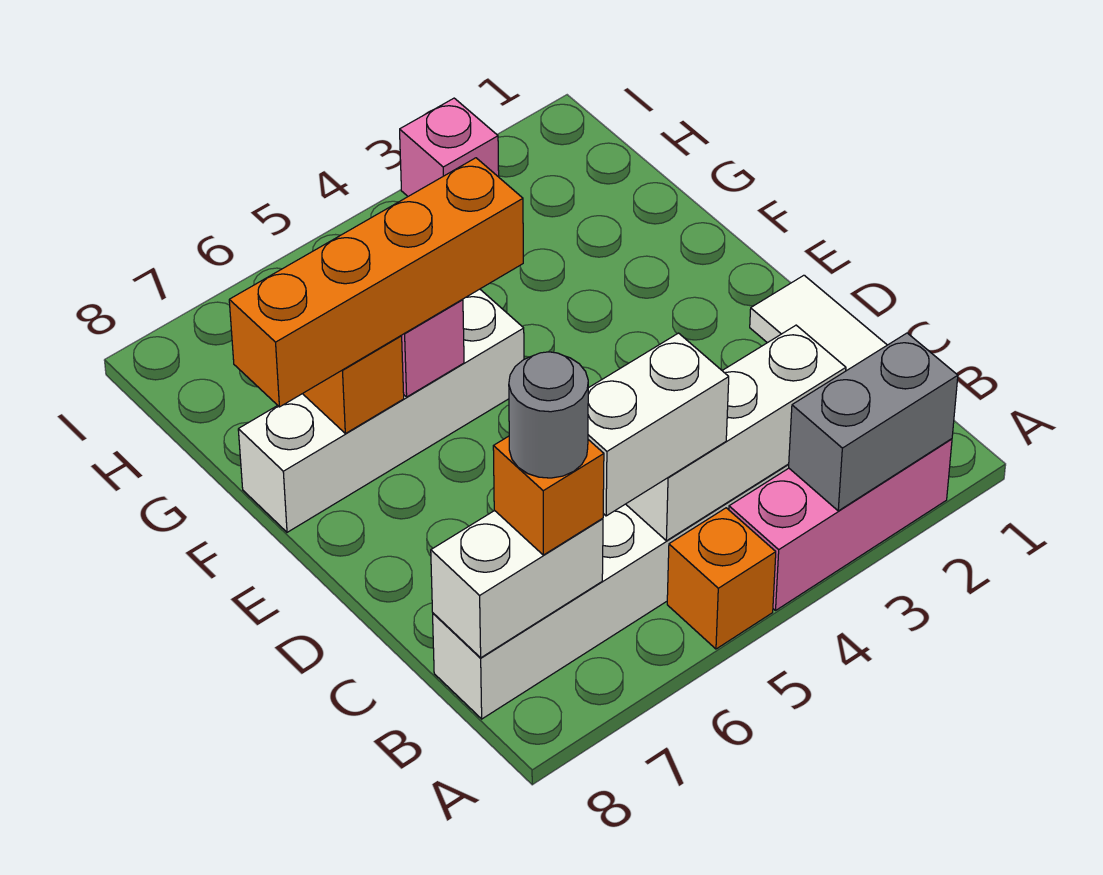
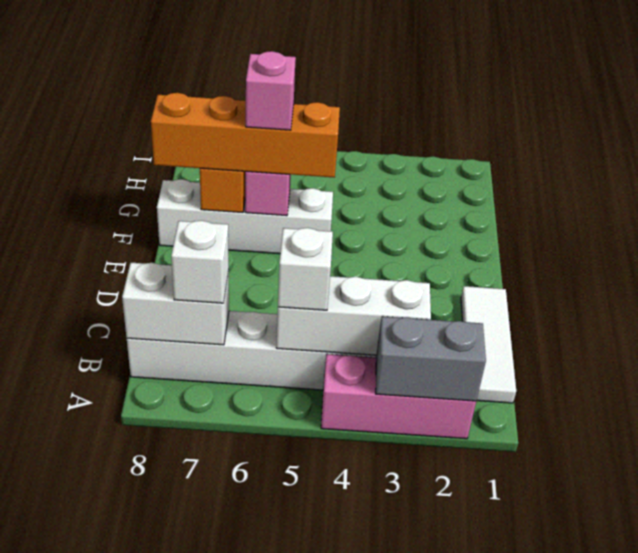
orange 1x1 brick [667,508,776,649] -> none
white 1x2 brick [588,333,729,516] -> white 1x1 brick [278,228,333,310]
orange 1x1 brick [493,436,604,555] -> white 1x1 brick [171,220,229,303]
grey 1x1 round brick [509,352,588,478] -> none
pink 1x1 brick [400,98,499,196] -> pink 1x1 brick moved to [246,51,296,130]

